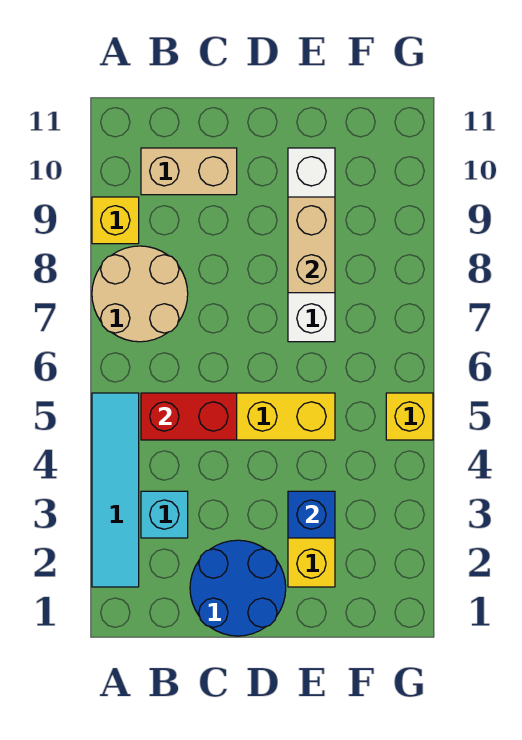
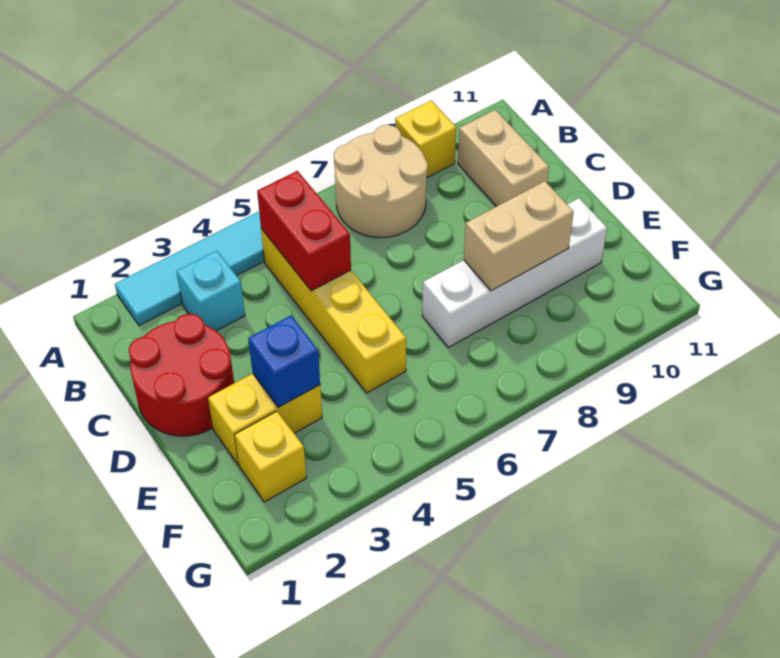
blue 2x2 round brick [190,540,286,636] -> red 2x2 round brick [129,314,234,436]
yellow 1x1 brick [386,393,433,440] -> yellow 1x1 brick moved to [235,411,306,502]

